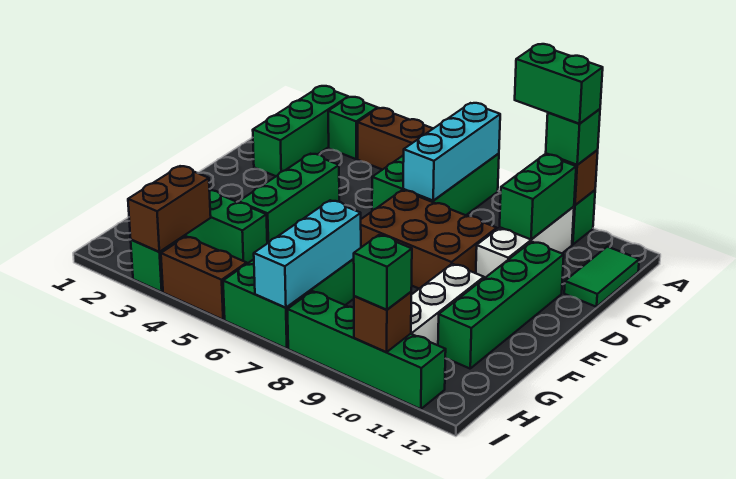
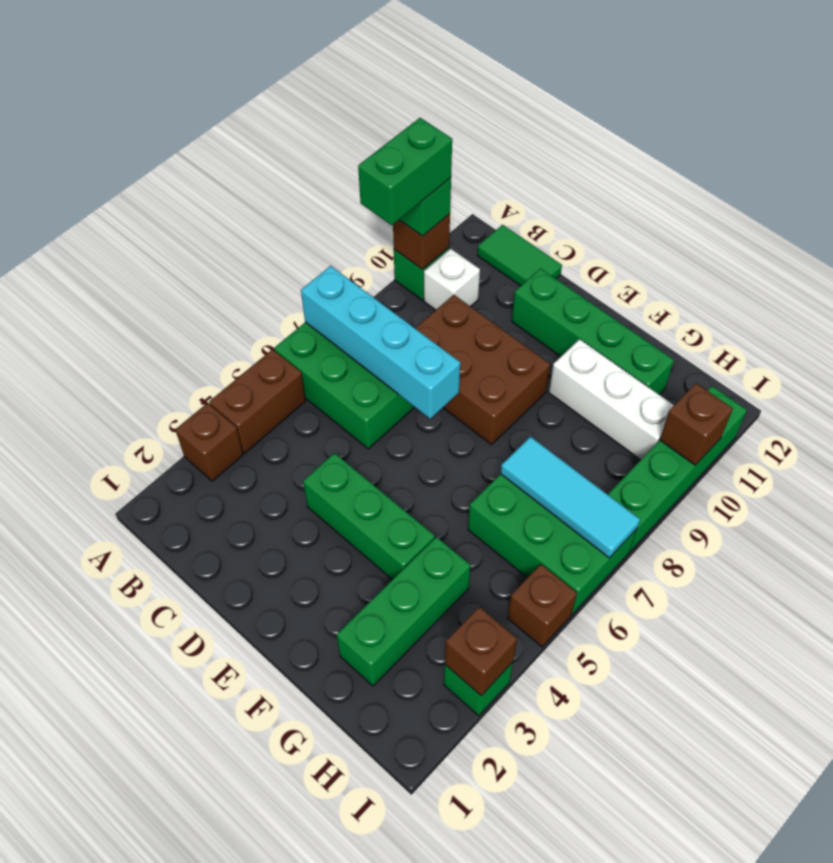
green 1x3 brick [253,86,348,176] -> none
green 1x1 brick [328,97,378,159] -> brown 1x1 brick [175,403,243,481]
cyan 1x3 brick [403,103,500,201] -> cyan 1x4 brick [301,266,460,419]
white 1x3 brick [476,207,574,278] -> white 1x1 brick [424,249,480,310]
green 1x2 brick [500,155,576,239] -> none
brown 2x3 brick [361,190,497,289] -> brown 2x3 brick turned to [415,295,550,445]
cyan 1x3 brick [254,200,361,308] -> cyan 1x3 tile [501,437,640,558]
brown 1x2 brick [128,166,211,252] -> brown 1x1 brick [445,607,517,696]
brown 1x2 brick [161,236,247,320] -> brown 1x1 brick [508,564,577,647]
green 1x1 brick [354,235,412,310] -> none

